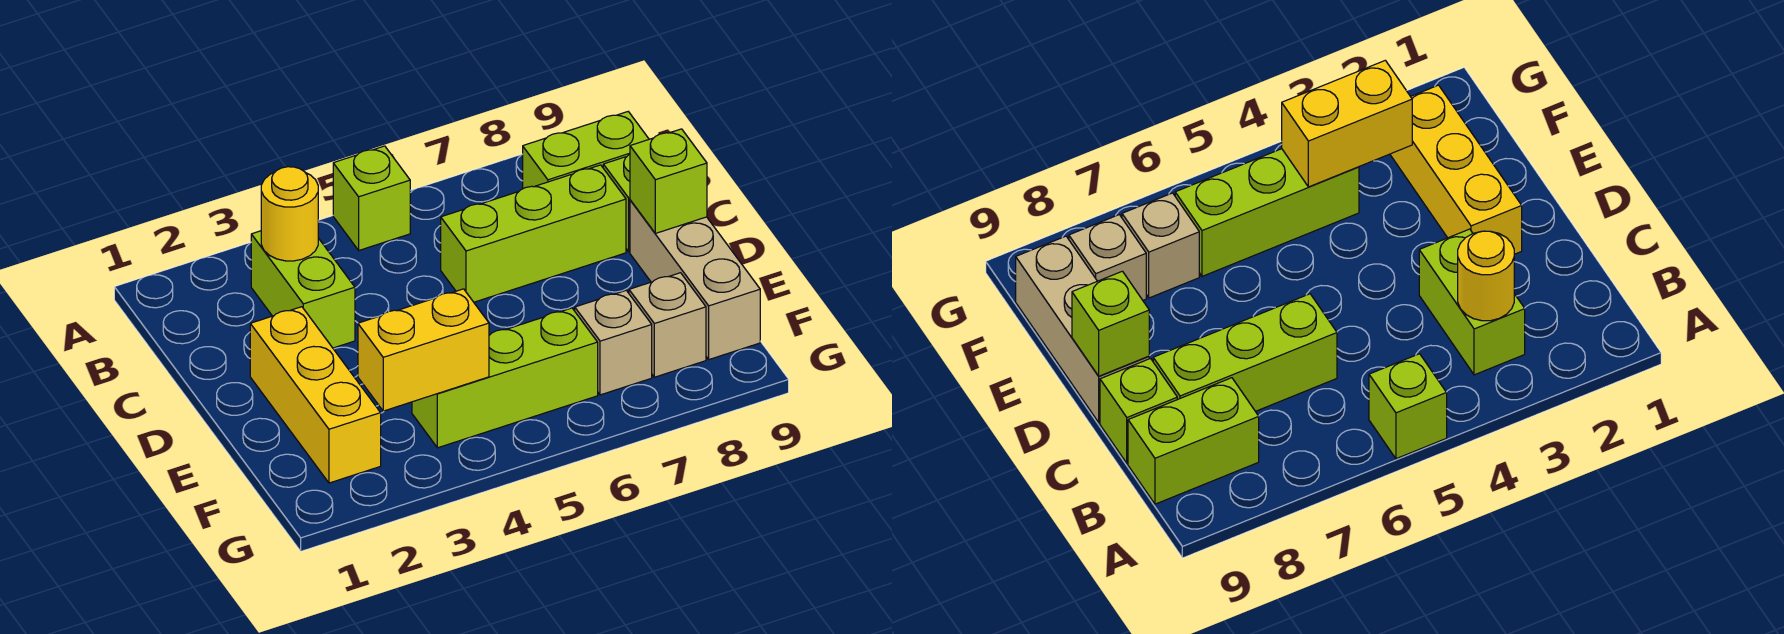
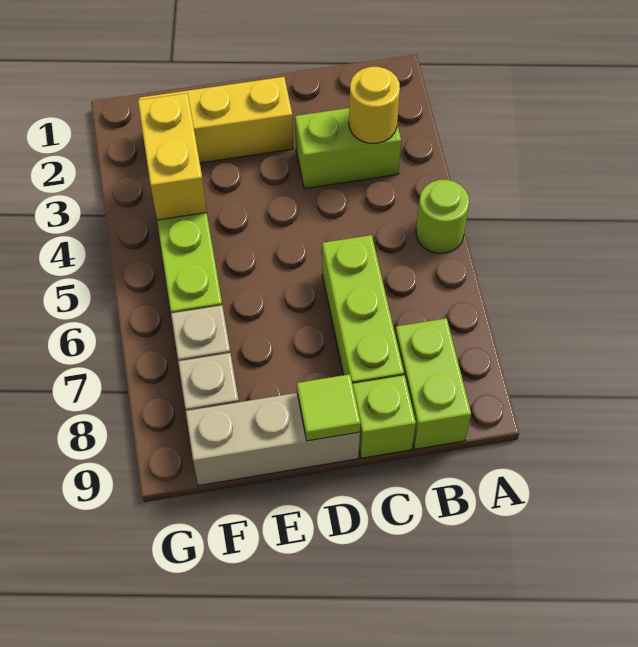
lime 1x1 brick [333,146,410,250] -> lime 1x1 round brick [416,180,469,253]
lime 1x1 brick [630,129,707,233] -> lime 1x1 tile [297,374,361,441]

